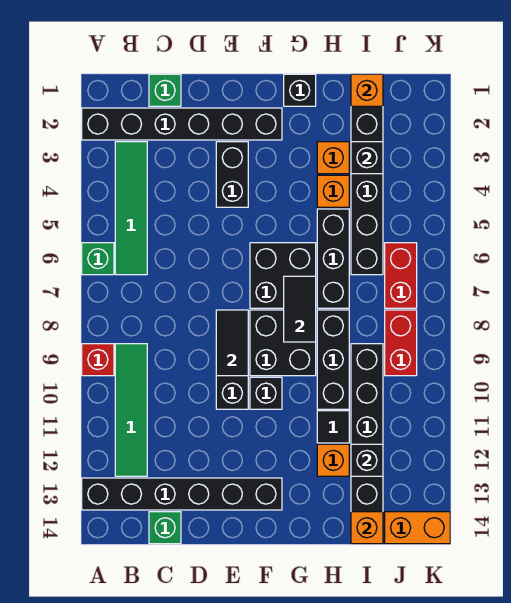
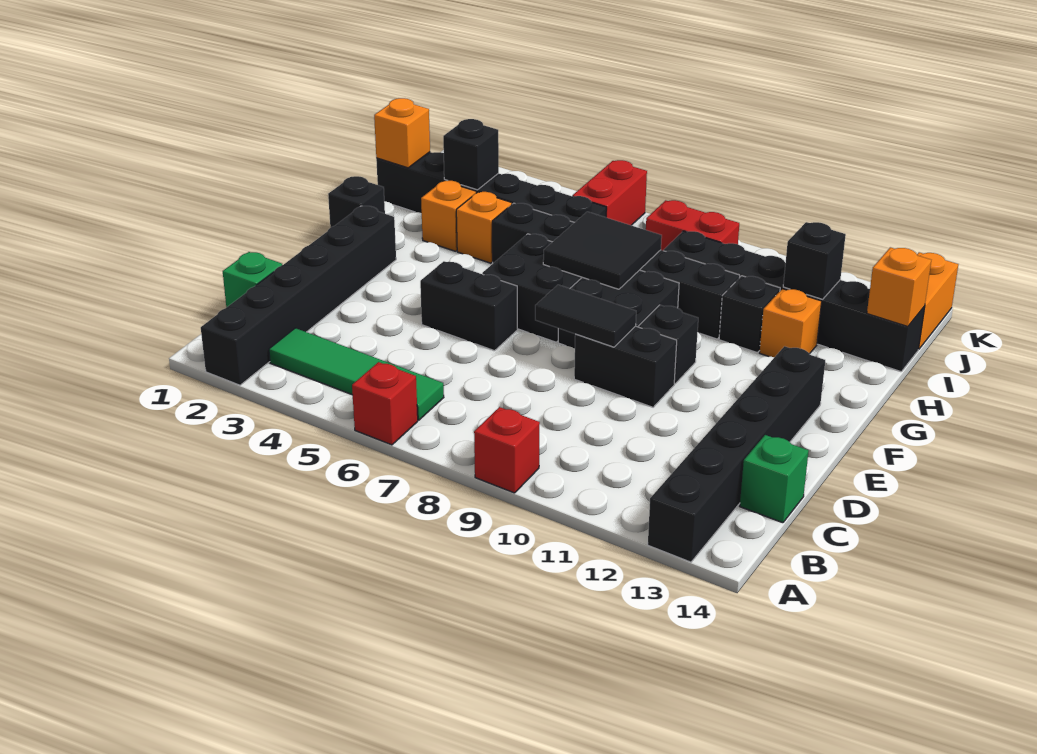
green 1x1 brick [82,243,114,275] -> red 1x1 brick [352,362,418,445]
green 1x4 tile [115,344,147,476] -> none
black 1x2 brick [216,142,248,207] -> black 1x2 brick moved to [420,261,517,351]
black 1x2 tile [284,276,316,342] -> black 2x2 tile [543,212,662,289]
black 1x1 tile [317,411,349,443] -> black 1x1 brick [719,276,780,353]
red 1x2 brick [385,243,417,308] -> red 1x2 brick turned to [573,160,647,225]

